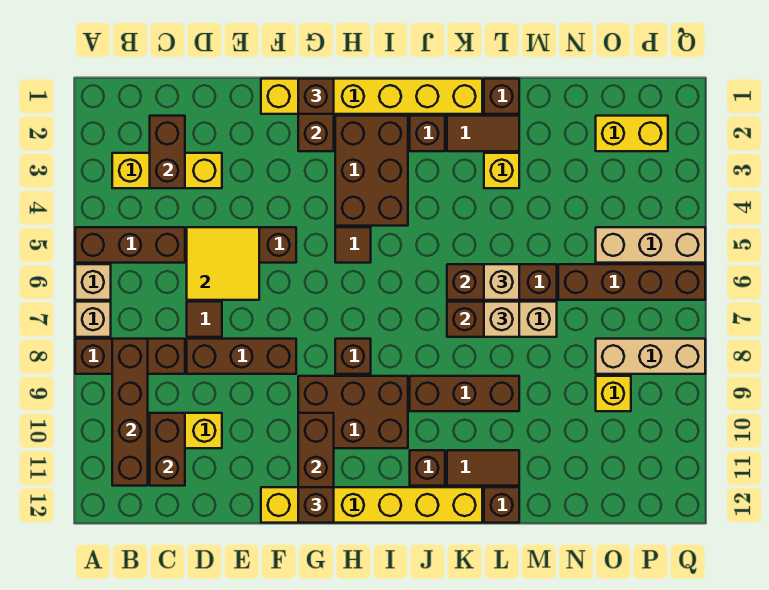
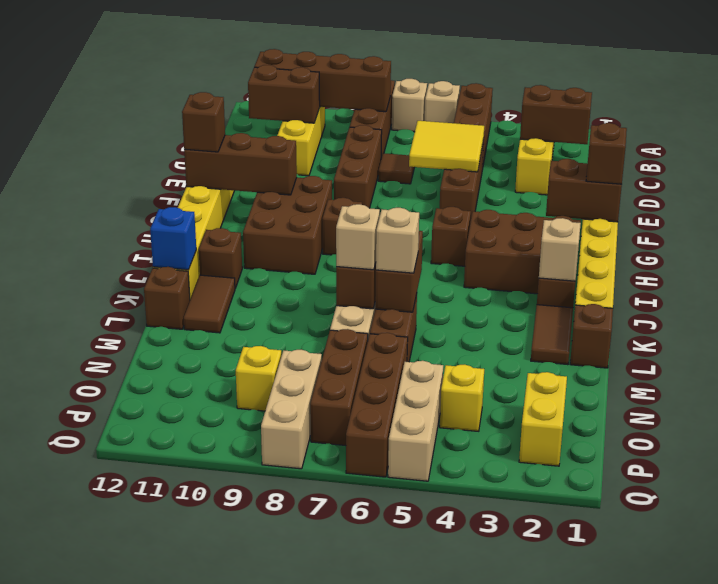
brown 1x1 tile [335,227,371,263] -> brown 1x1 brick [431,207,471,266]
none -> tan 1x1 brick [539,218,581,281]
brown 1x3 brick [410,376,519,411] -> brown 1x3 brick moved to [310,329,368,445]
none -> blue 1x1 brick [150,207,196,270]
yellow 1x1 brick [484,153,519,188] -> yellow 1x1 brick moved to [440,365,484,431]

